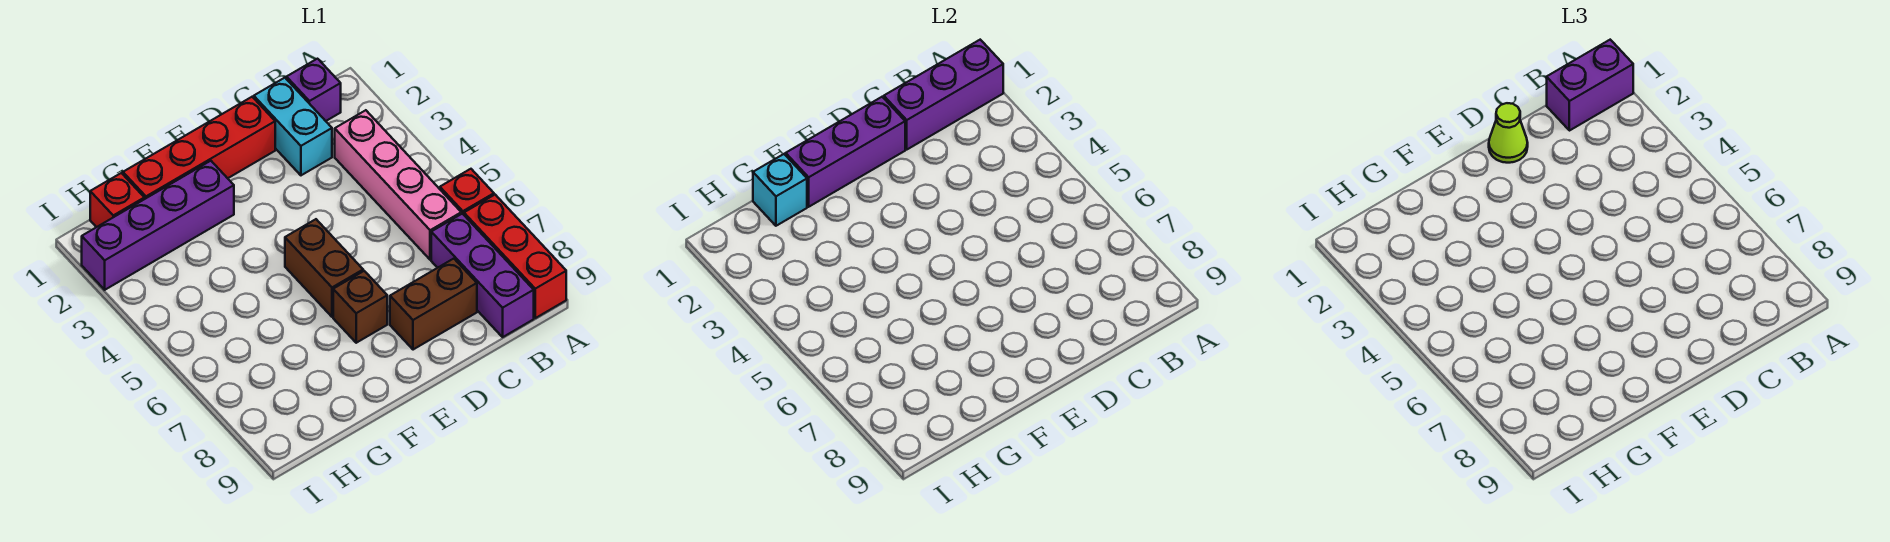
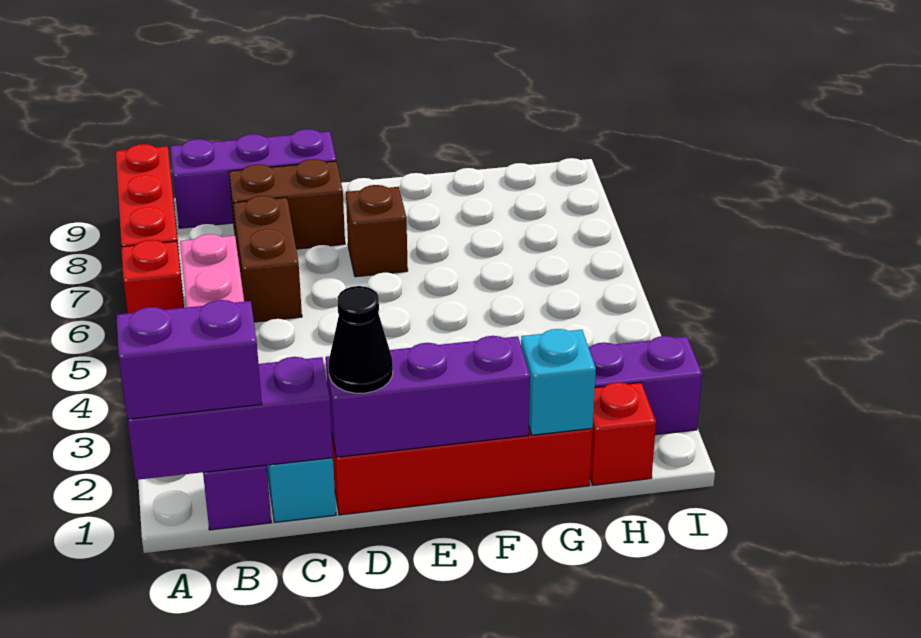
purple 1x3 brick [431,214,534,337] -> purple 1x3 brick turned to [170,129,336,228]
lime 1x1 cone [1489,103,1528,163] -> black 1x1 cone [329,286,393,393]
brown 1x2 brick [285,219,363,317] -> brown 1x2 brick moved to [233,196,302,322]

